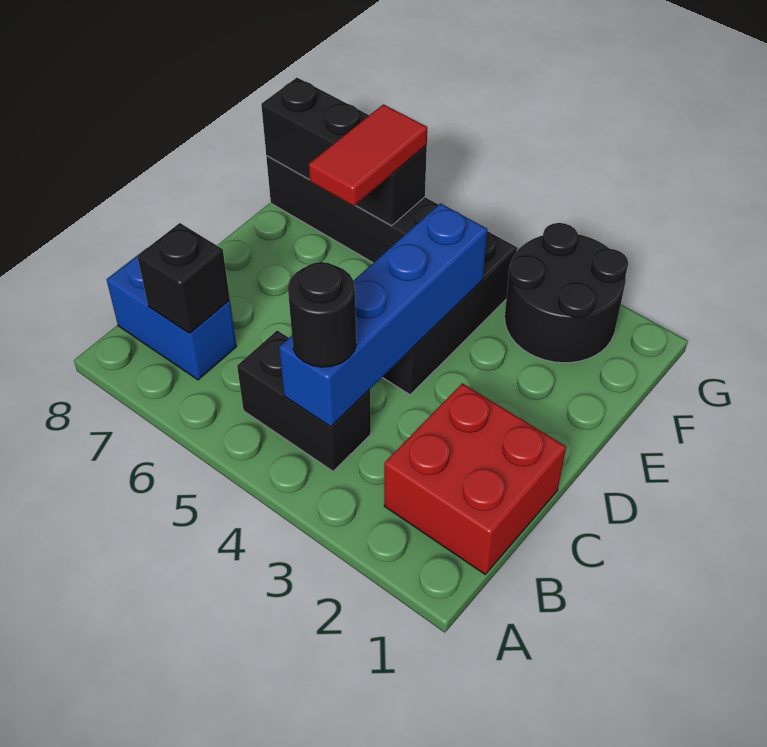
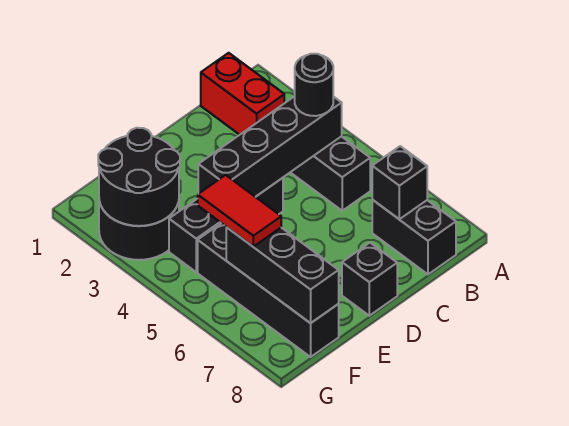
red 2x2 brick [384,383,566,574] -> red 1x2 brick [201,53,284,135]
blue 1x4 brick [279,203,487,427] -> black 1x4 brick [198,96,342,197]
blue 1x2 brick [107,248,236,380] -> black 1x2 brick [372,200,456,274]
none -> black 1x1 brick [342,243,397,316]
red 1x2 tile [309,104,427,206] -> red 1x2 tile turned to [198,175,281,247]
none -> black 2x2 round brick [98,128,180,226]

